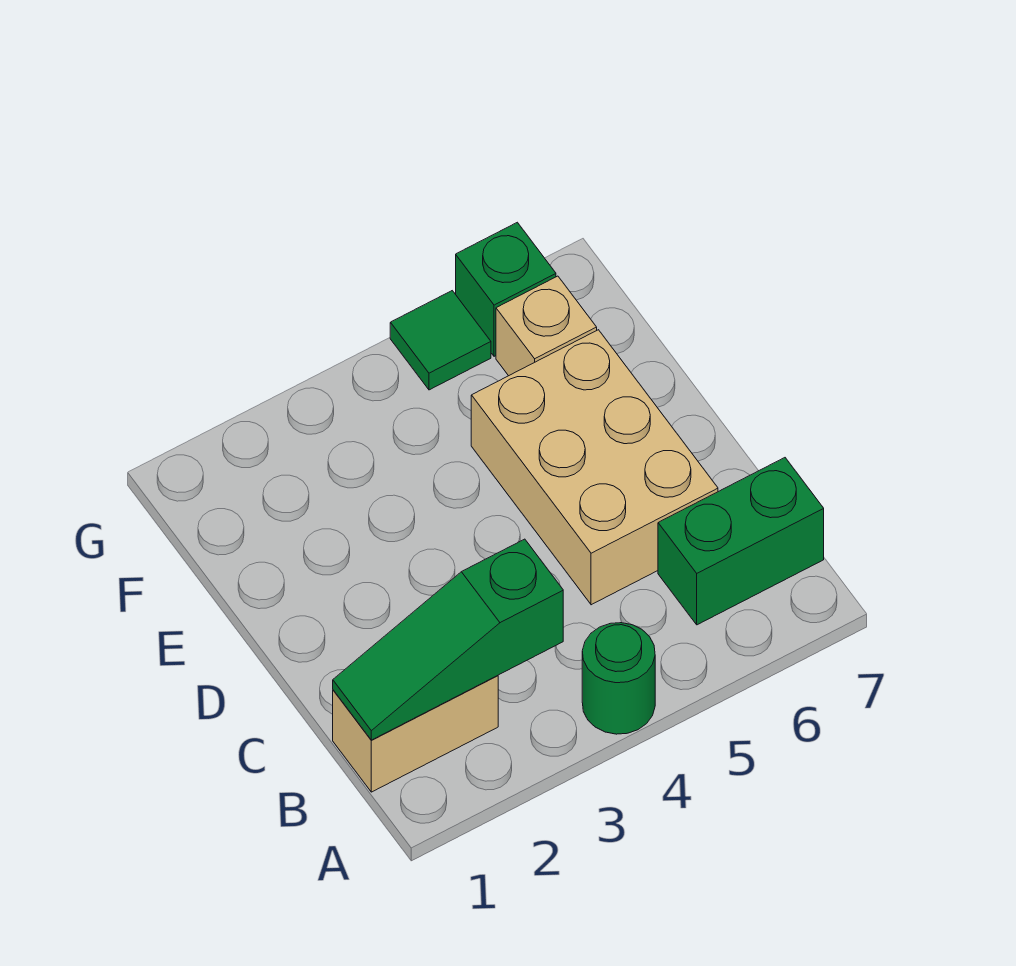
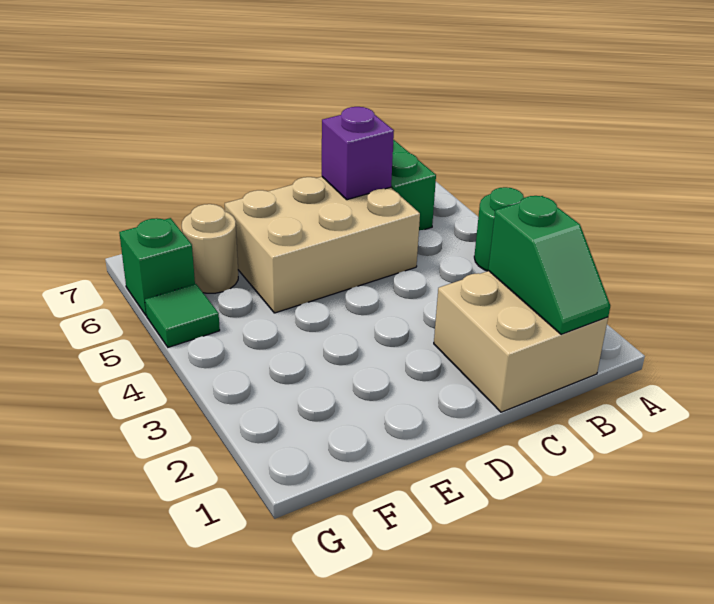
tan 1x2 brick [333,676,498,792] -> tan 2x2 brick [434,271,608,412]
green 1x3 slope [333,539,563,740] -> green 1x2 slope [488,196,610,334]
none -> purple 1x1 brick [322,107,394,200]
tan 1x1 brick [496,276,597,376] -> tan 1x1 round brick [182,204,238,293]

